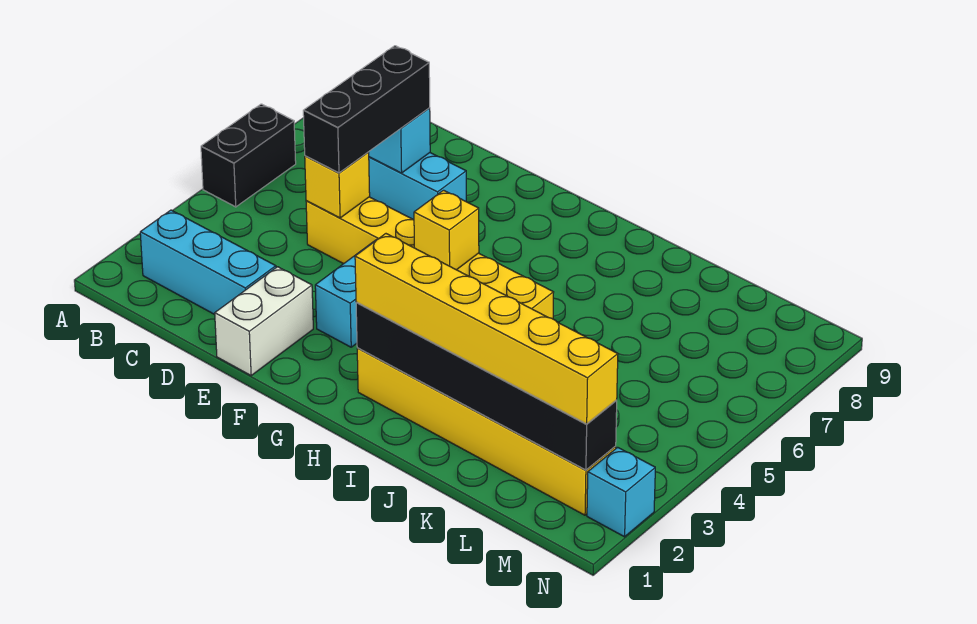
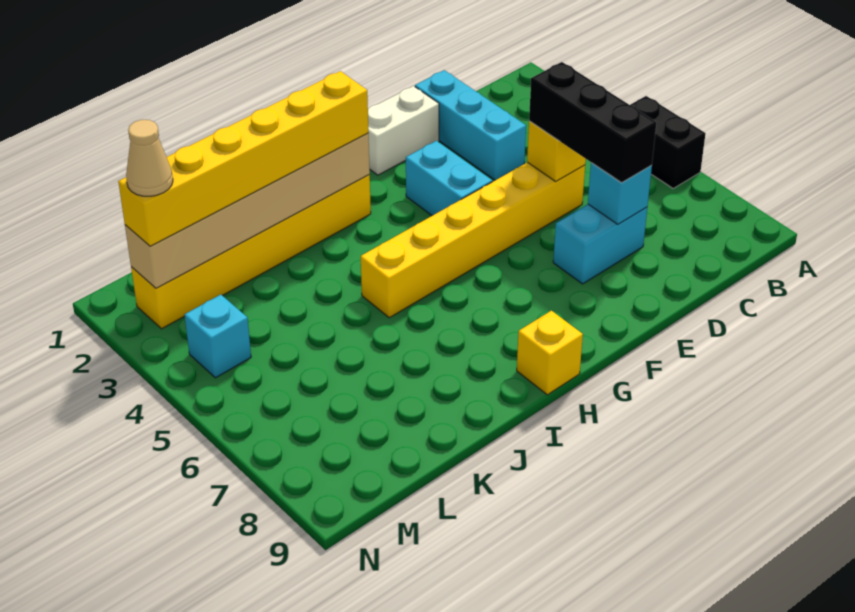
cyan 1x3 brick [140,210,276,314] -> cyan 1x3 brick turned to [415,70,526,180]
white 1x2 brick [215,267,313,375] -> white 1x2 brick turned to [368,86,439,175]
yellow 1x1 brick [414,190,479,270] -> yellow 1x1 brick moved to [517,311,583,395]
black 1x6 brick [356,302,617,470] -> tan 1x6 brick [125,133,370,288]
none -> tan 1x1 cone [126,120,173,196]
cyan 1x1 brick [587,447,655,537] -> cyan 1x1 brick moved to [185,295,251,378]

